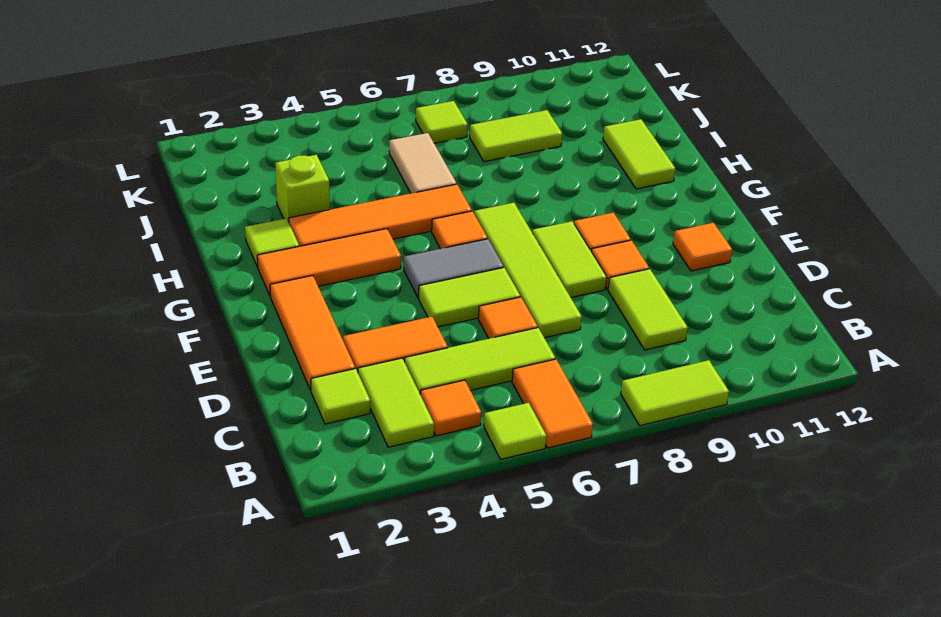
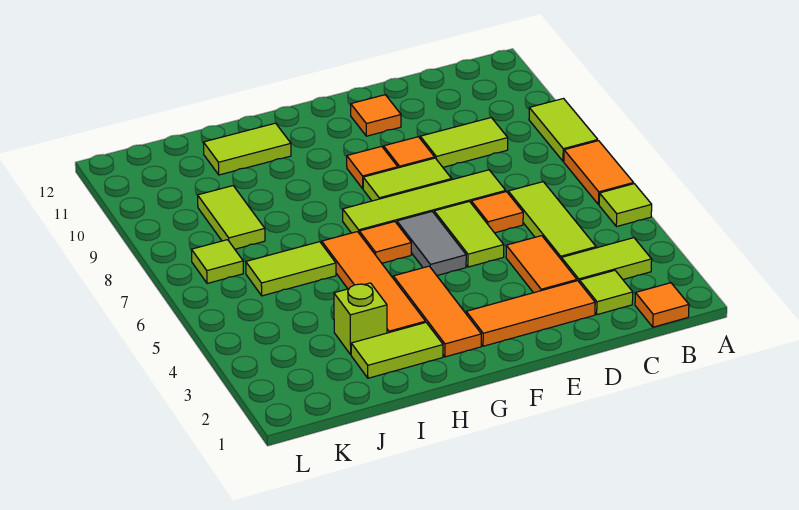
orange 1x2 tile [512,359,593,448] -> orange 1x2 tile turned to [564,141,634,205]
orange 1x1 tile [420,380,481,436] -> orange 1x1 tile moved to [635,283,689,327]
lime 1x1 tile [245,218,299,267] -> lime 1x2 tile [351,322,443,378]
tan 1x2 tile [389,133,456,193] -> lime 1x2 tile [246,242,336,296]

